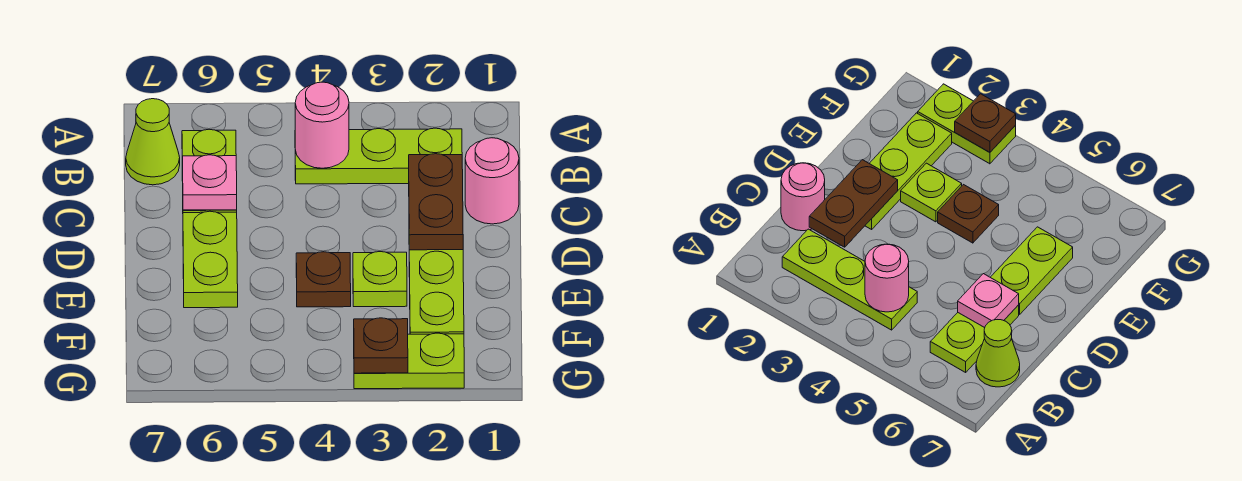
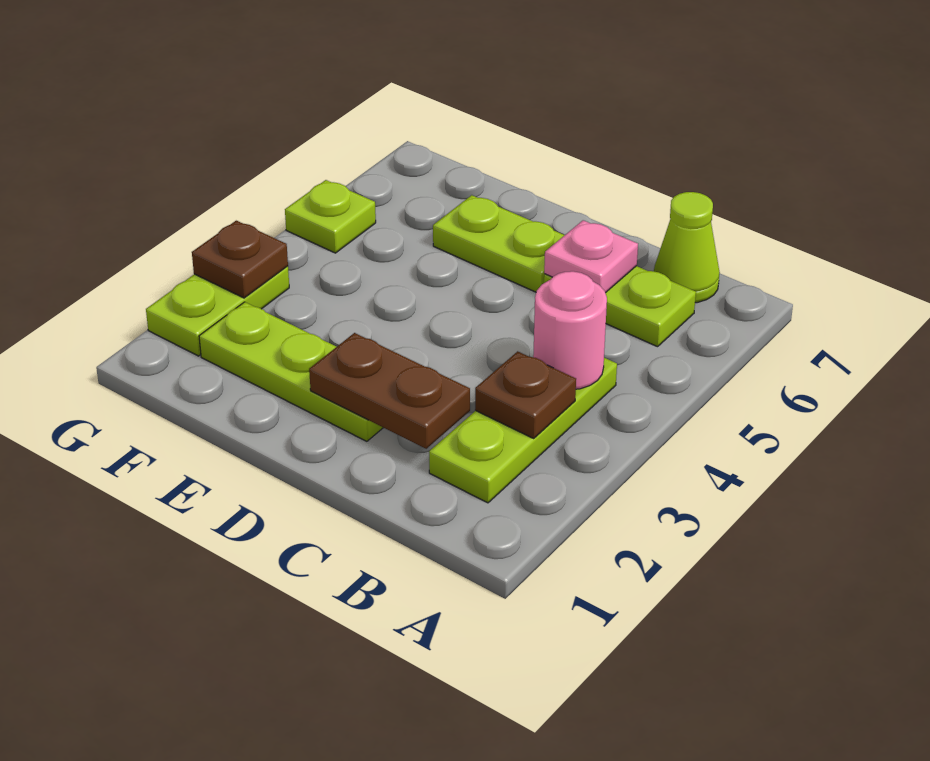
pink 1x1 round brick [465,138,519,224] -> none
lime 1x1 plate [353,252,407,307] -> lime 1x1 plate moved to [285,180,376,253]
brown 1x1 plate [296,252,351,307] -> brown 1x1 plate moved to [475,351,576,438]

